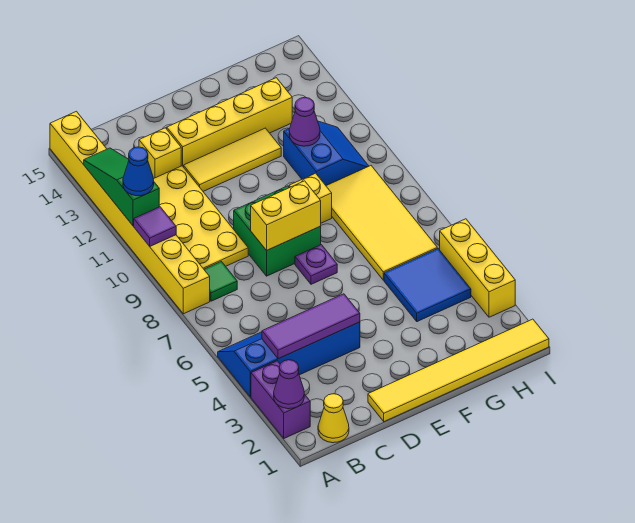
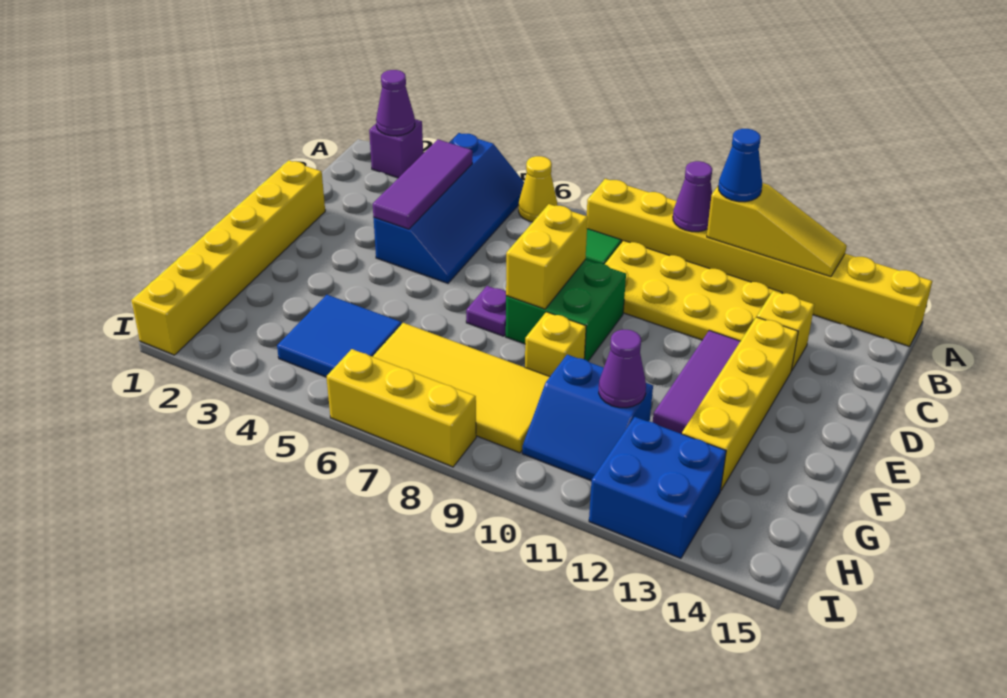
purple 1x2 brick [251,361,310,438] -> purple 1x1 brick [369,119,423,178]
purple 1x1 tile [134,207,176,246] -> purple 1x1 cone [673,161,712,232]
green 1x3 slope [84,148,159,226] -> yellow 1x3 slope [707,183,847,277]
yellow 1x1 cone [318,394,349,443] -> yellow 1x1 cone moved to [519,156,557,222]
yellow 1x6 tile [368,319,549,422] -> yellow 1x6 brick [131,160,325,355]
yellow 1x3 tile [184,128,281,191] -> purple 1x3 tile [653,330,740,434]
none -> blue 2x2 brick [589,417,726,558]
yellow 1x3 brick [440,219,515,317] -> yellow 1x3 brick moved to [326,349,476,467]

